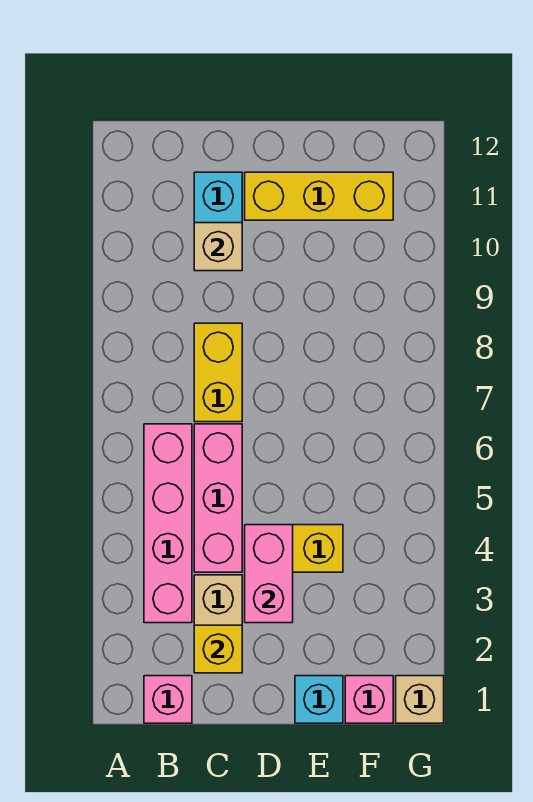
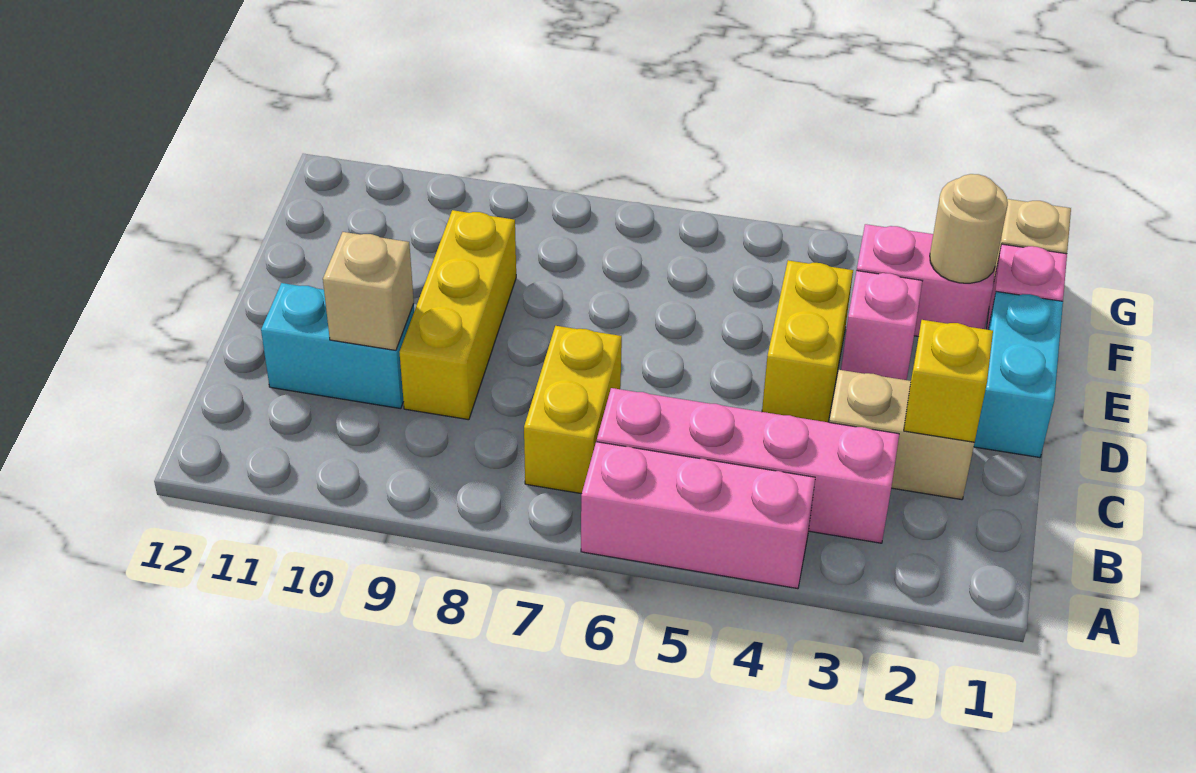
pink 1x1 brick [144,676,192,723] -> pink 1x1 brick moved to [841,271,922,380]
pink 1x3 brick [194,424,242,572] -> pink 1x3 brick moved to [581,442,815,589]
yellow 1x2 brick [194,323,242,422] -> yellow 1x2 brick turned to [524,326,622,494]
pink 1x2 brick [245,525,293,623] -> pink 1x2 brick moved to [857,224,995,337]
yellow 1x3 brick [245,172,393,220] -> yellow 1x3 brick moved to [399,210,516,420]
cyan 1x1 brick [295,676,343,723] -> cyan 1x2 brick [974,291,1063,458]
none -> tan 1x1 round brick [930,174,1008,283]

